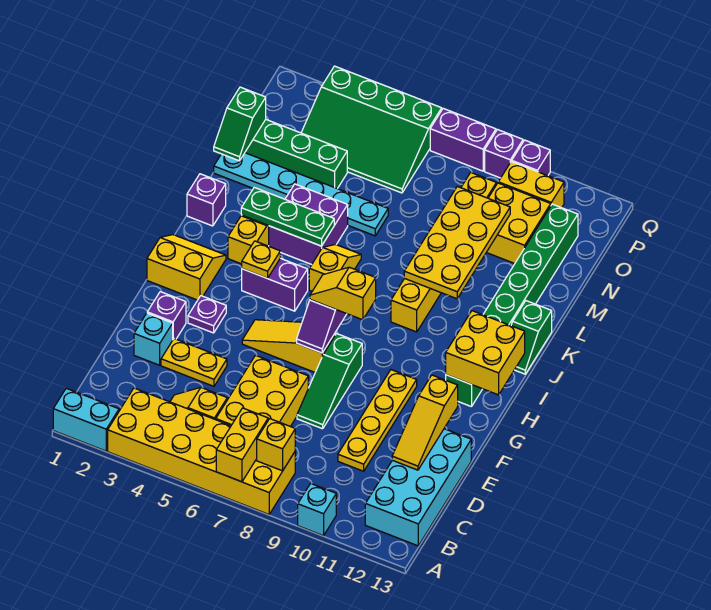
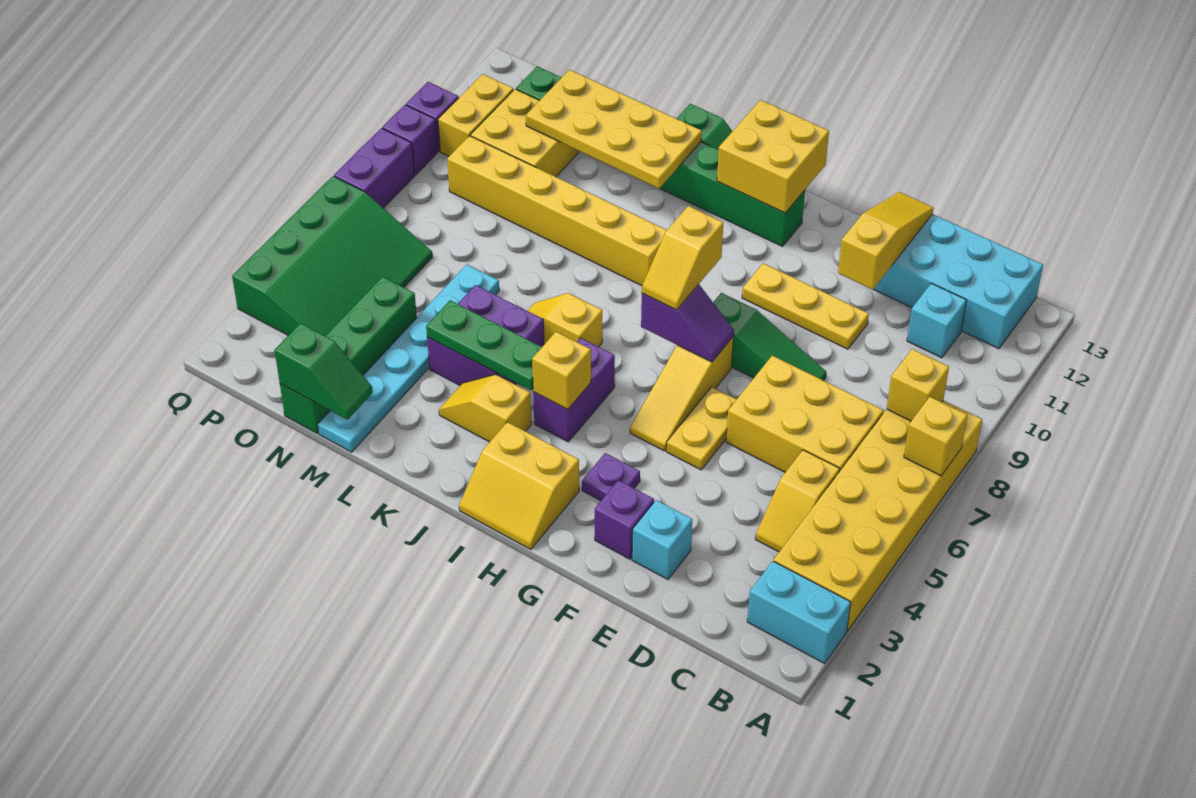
cyan 1x2 brick [53,388,119,451] -> cyan 1x2 brick turned to [747,561,851,663]
yellow 1x2 brick [216,408,268,482] -> yellow 1x1 brick [904,397,967,476]
cyan 1x1 brick [298,484,336,536] -> cyan 1x1 brick moved to [907,283,967,358]
yellow 1x4 plate [338,370,417,471] -> yellow 1x3 plate [742,263,869,349]
yellow 1x3 slope [392,375,458,470] -> yellow 1x3 slope turned to [838,192,934,290]
yellow 1x2 plate [161,339,227,386] -> yellow 1x2 plate moved to [666,387,737,470]
yellow 2x2 slope [147,235,226,300] -> yellow 2x2 slope turned to [459,422,579,549]
yellow 1x1 plate [242,241,280,278] -> yellow 1x1 brick [532,332,591,409]
purple 1x1 brick [187,174,226,226] -> none
green 1x3 plate [241,188,334,246] -> green 1x3 plate turned to [426,300,542,391]
yellow 2x4 plate [404,186,510,299] -> yellow 2x4 plate moved to [526,70,702,188]

